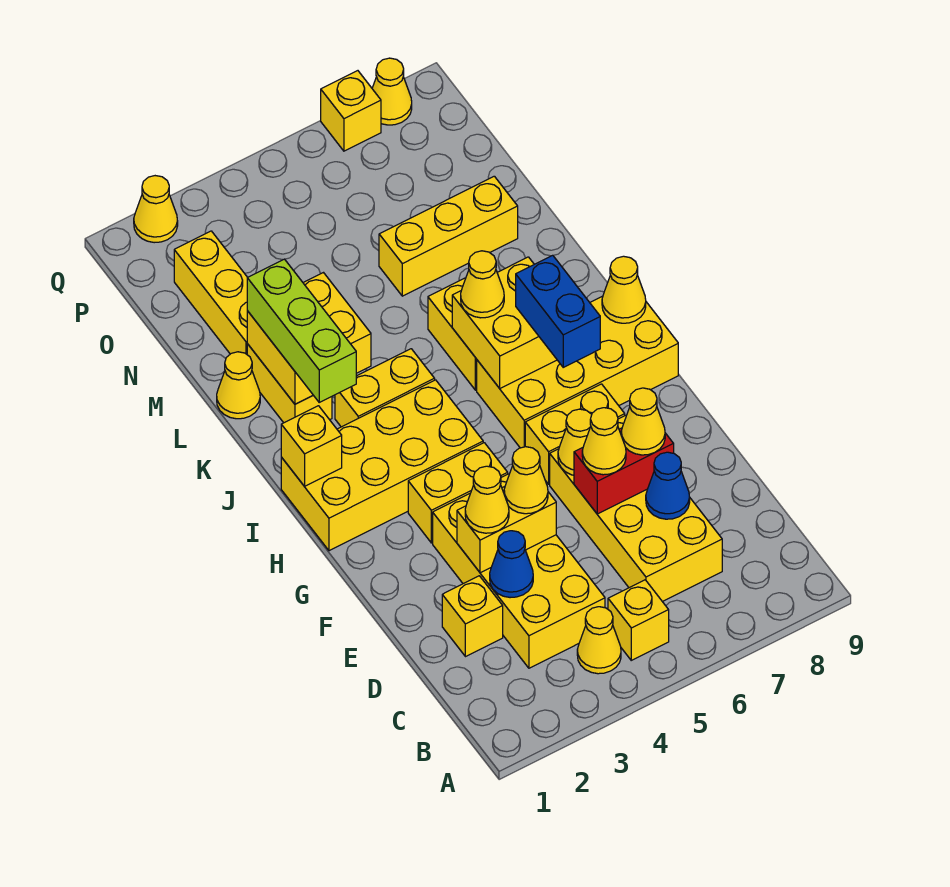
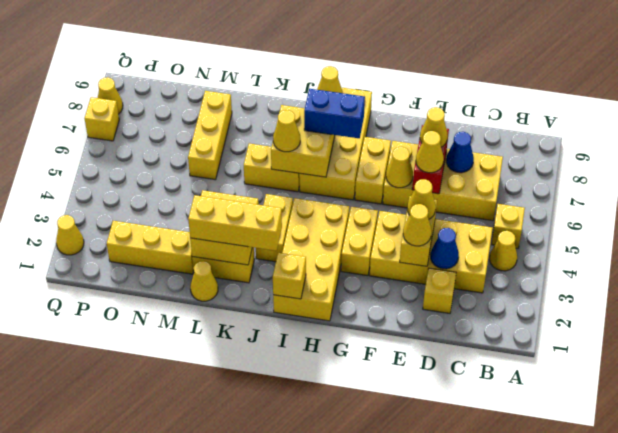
lime 1x3 brick [247,259,356,402] -> yellow 1x3 brick [188,195,282,251]

